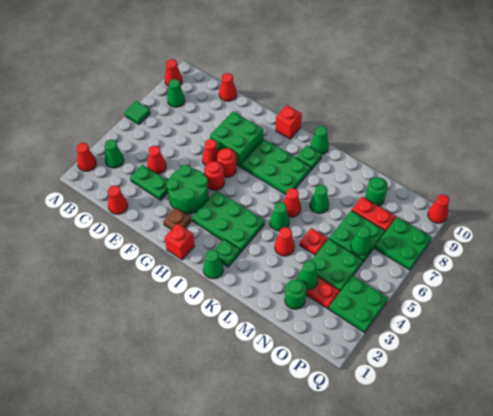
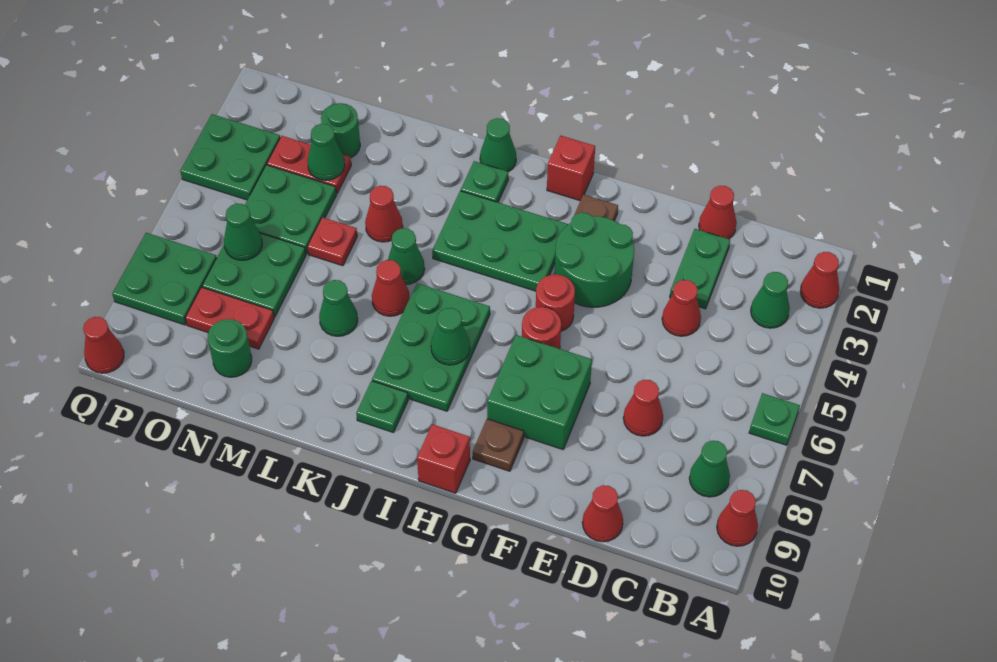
green 1x1 tile [125,101,150,125] -> green 1x1 plate [749,393,800,445]
green 1x2 plate [130,165,168,200] -> green 1x2 plate turned to [670,229,730,309]
red 1x1 cone [202,139,219,166] -> red 1x1 cone moved to [623,380,663,436]
none -> brown 1x1 plate [473,419,524,471]
green 2x3 plate [241,139,311,195] -> green 2x3 plate turned to [372,283,490,411]
green 1x1 cone [310,126,329,154] -> green 1x1 cone moved to [431,308,470,365]

